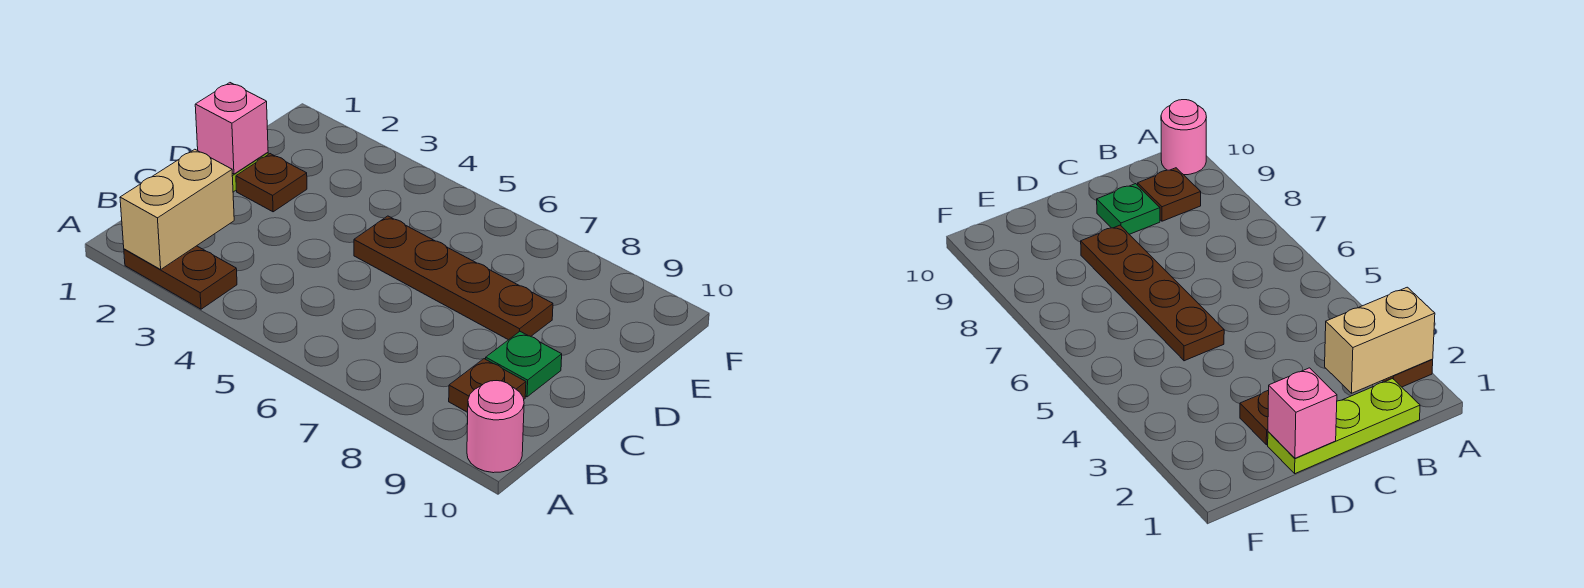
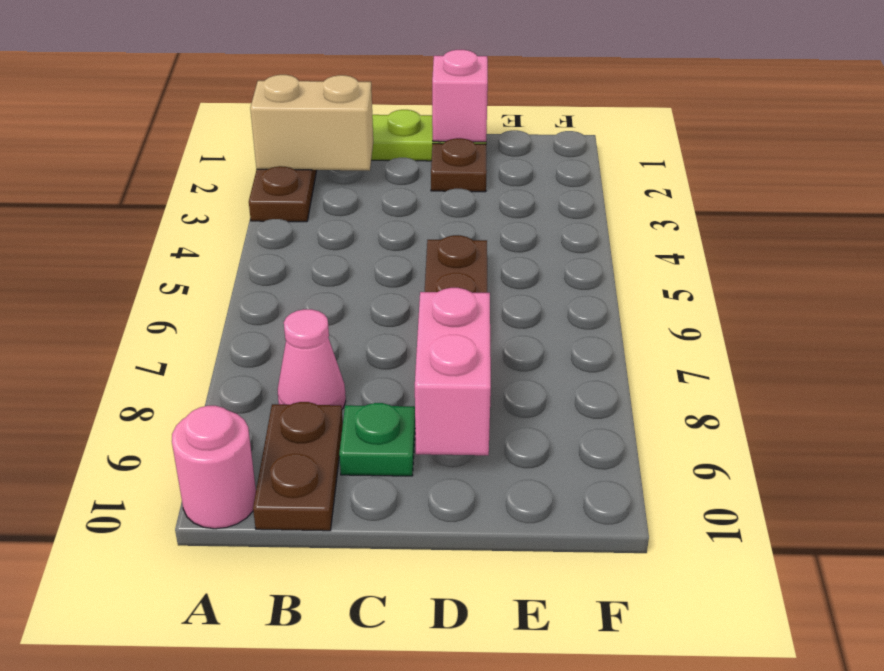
none -> pink 1x1 cone [277,309,346,409]
brown 1x1 plate [449,359,526,412] -> brown 1x2 plate [253,402,343,531]
none -> pink 1x2 brick [415,288,491,455]

